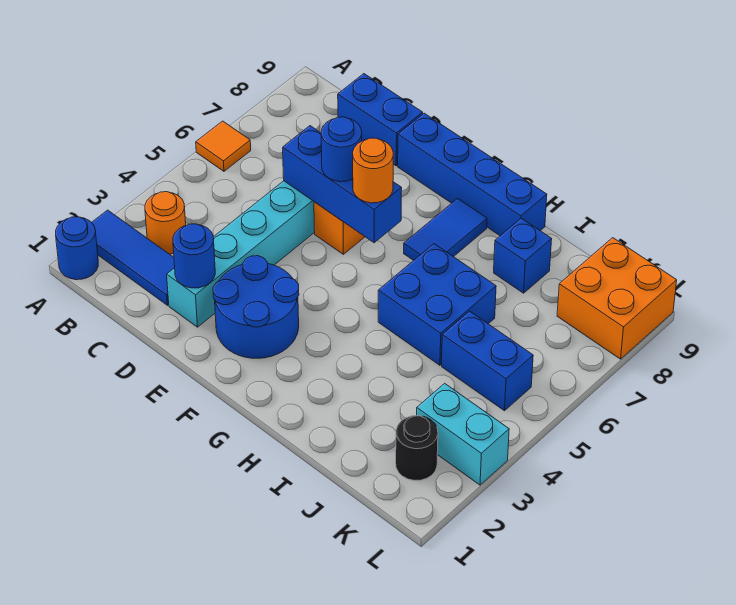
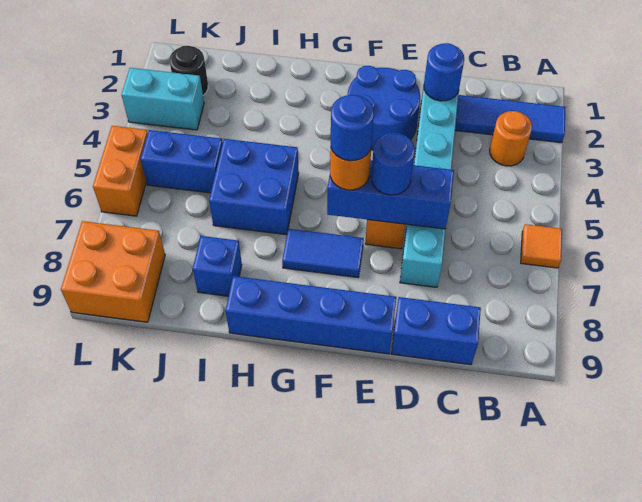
blue 1x1 round brick [56,217,98,280] -> blue 1x1 round brick moved to [331,95,374,161]
blue 1x2 tile [404,199,487,260] -> blue 1x2 tile turned to [282,229,364,277]
none -> orange 1x2 brick [93,126,148,216]

